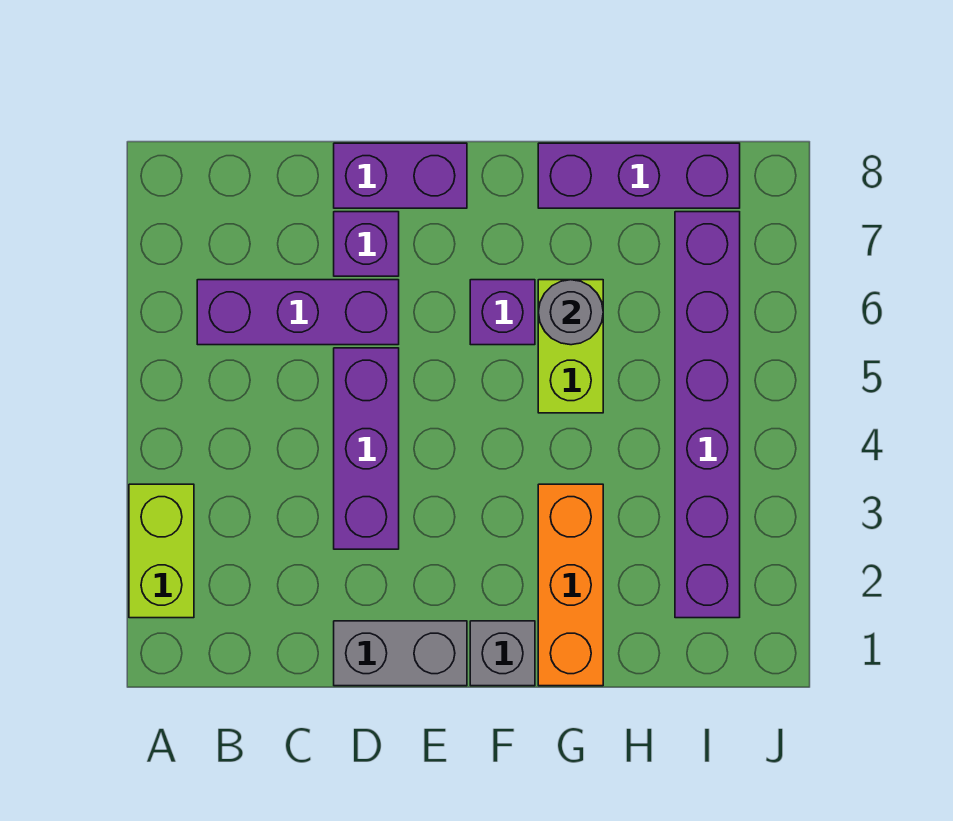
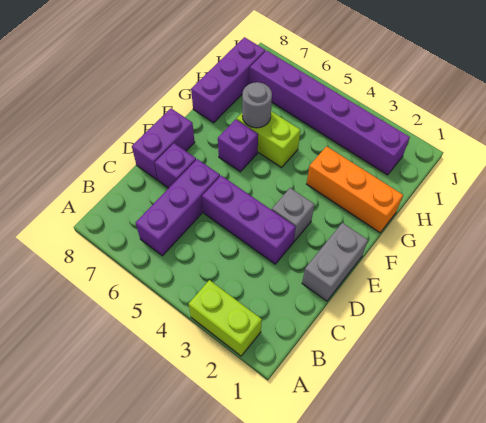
grey 1x1 brick [470,621,535,686] -> grey 1x1 brick moved to [272,188,314,242]

